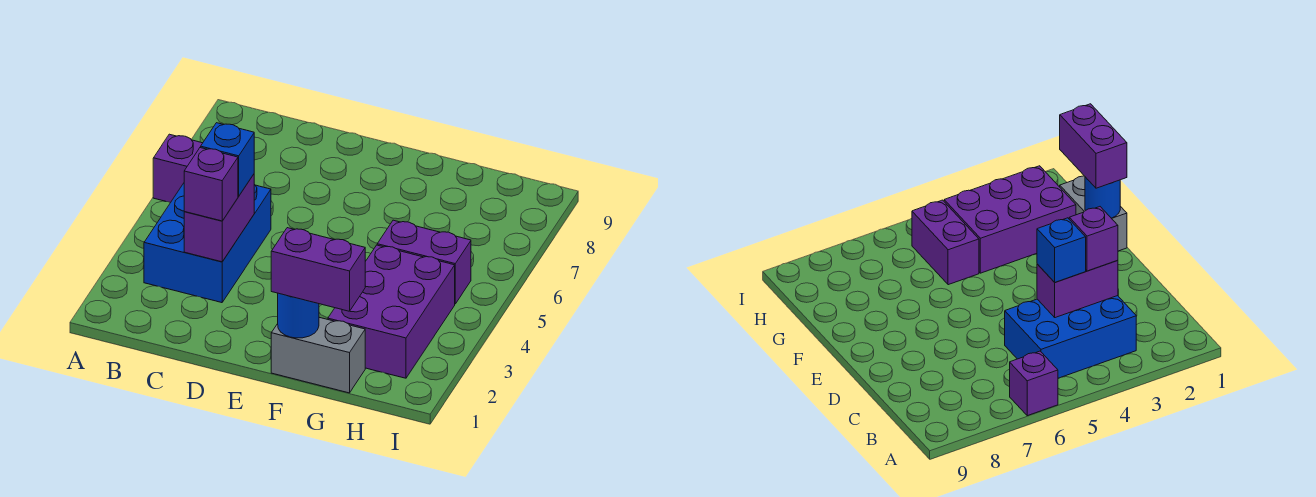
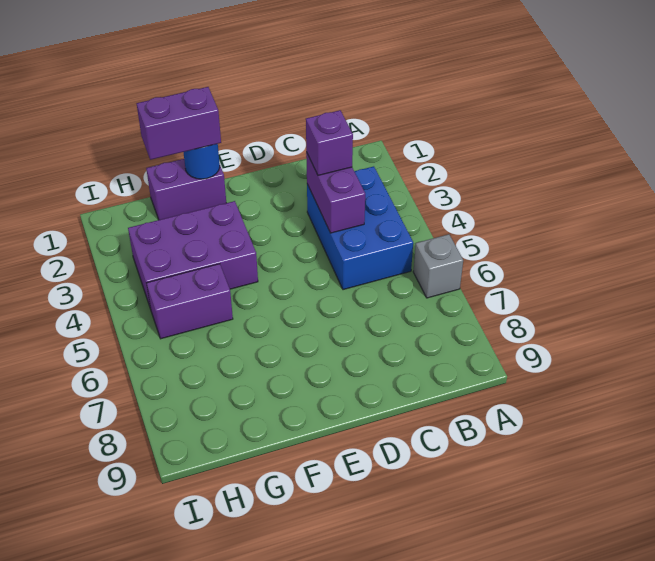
purple 1x1 brick [153,134,202,203] -> grey 1x1 brick [413,234,463,298]
blue 1x1 brick [201,123,254,196] -> none
grey 1x2 brick [271,317,365,393] -> purple 1x2 brick [146,159,226,220]
purple 2x3 brick [328,245,455,378] -> purple 2x3 brick turned to [128,201,258,306]

